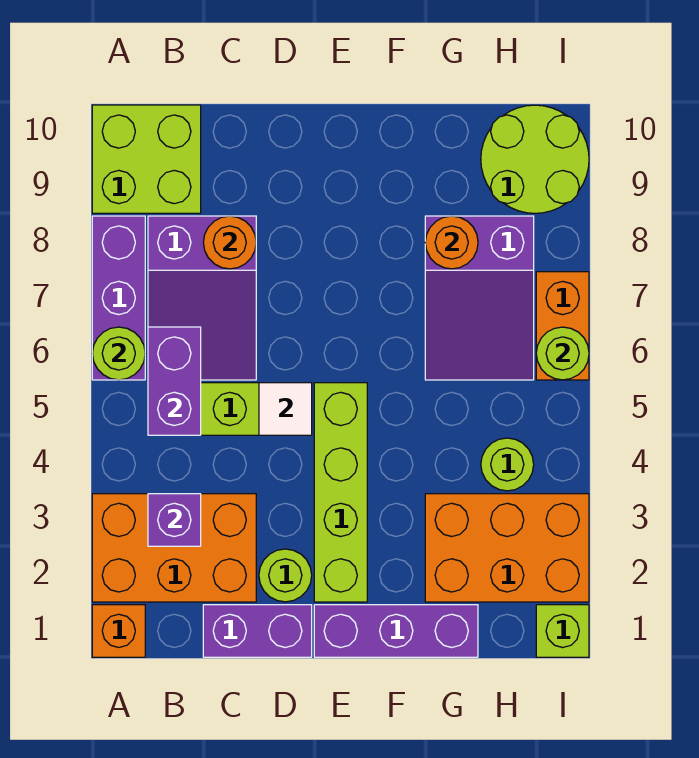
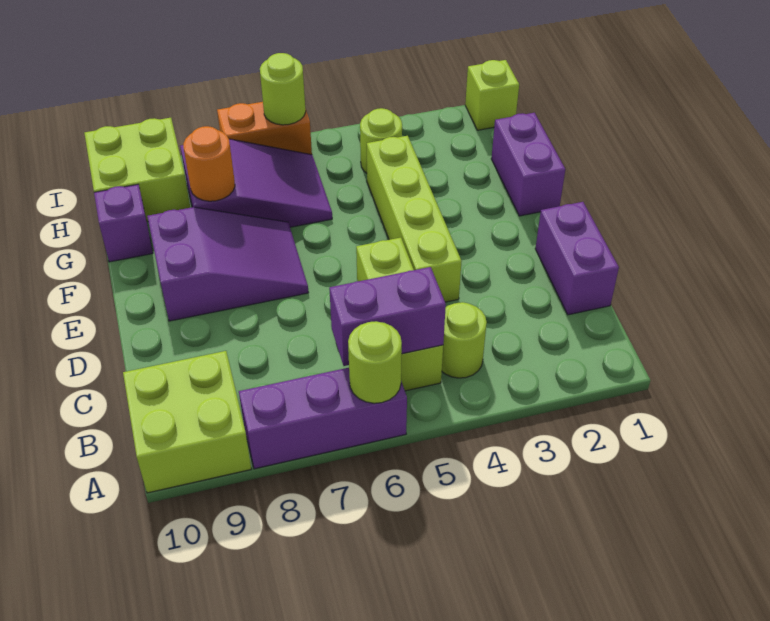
orange 1x1 brick [92,605,145,657] -> none
orange 2x3 brick [92,494,256,602] -> none
purple 1x1 brick [148,494,201,546] -> purple 1x1 brick moved to [94,185,153,262]
purple 2x3 slope [148,216,256,380] -> purple 2x3 slope moved to [147,207,309,321]
orange 1x1 round brick [203,216,256,269] -> none
lime 1x1 round brick [259,549,312,602] -> lime 1x1 round brick moved to [442,302,487,378]
white 1x1 tile [259,383,312,435] -> none
purple 1x3 brick [314,605,478,657] -> purple 1x2 brick [491,113,565,216]
lime 1x4 brick [314,383,367,602] -> lime 1x4 brick turned to [367,136,462,302]
orange 2x3 brick [425,494,589,602] -> none
lime 2x2 round brick [481,105,589,213] -> lime 2x2 brick [84,118,190,222]

